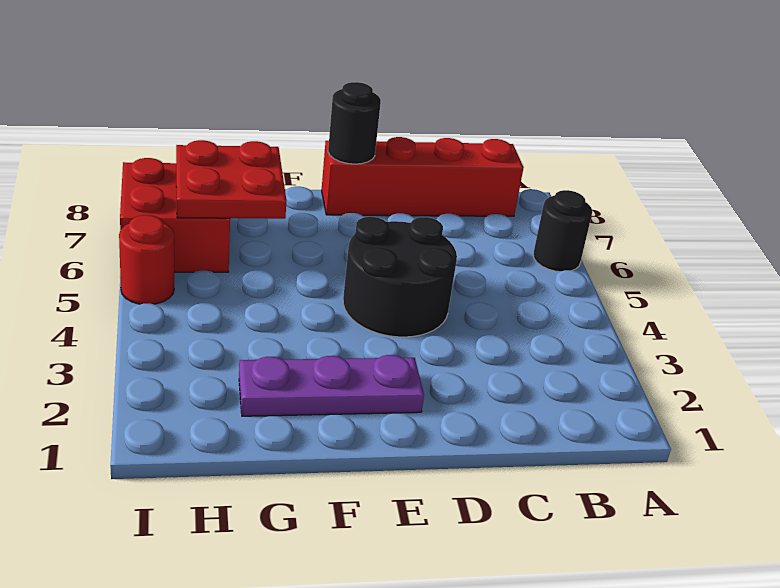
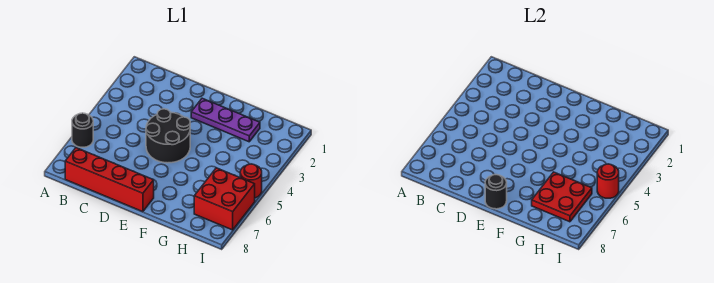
none -> red 1x1 round brick [597,164,619,198]

